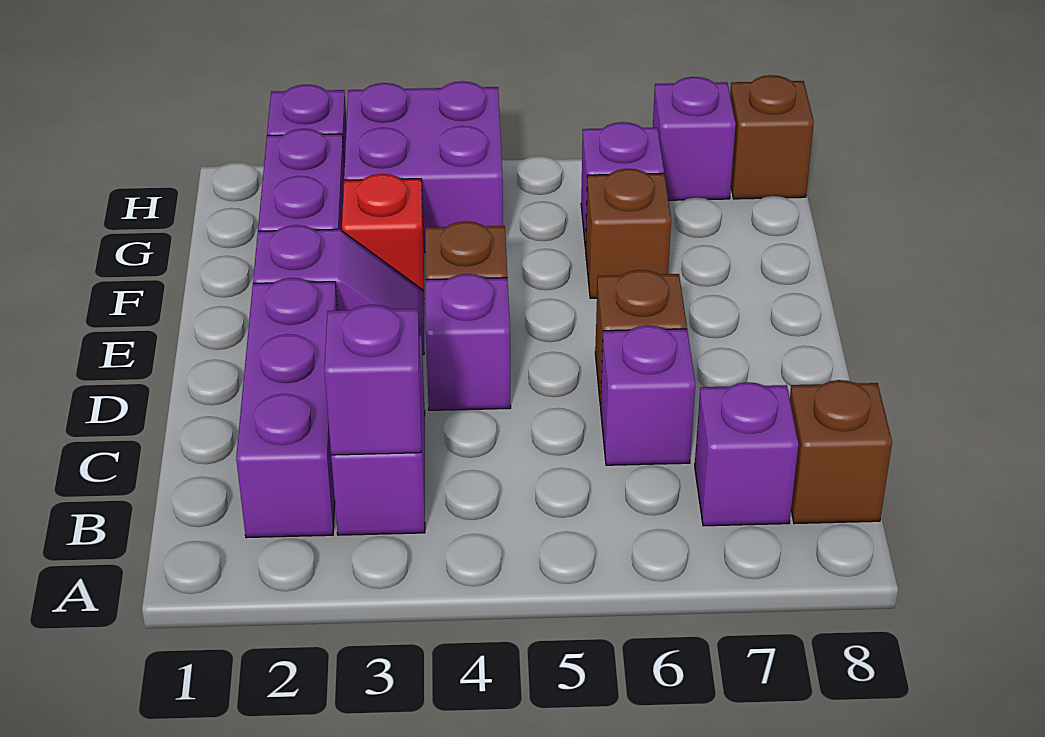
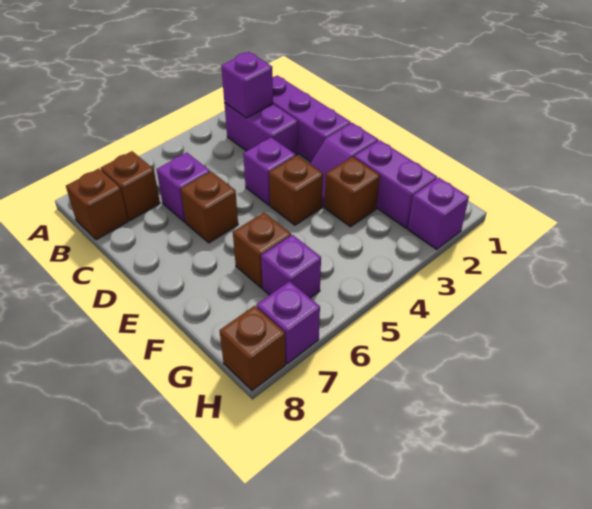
purple 1x1 brick [695,382,798,526] -> brown 1x1 brick [101,151,160,220]
red 1x1 brick [342,174,424,290] -> brown 1x1 brick [324,157,380,227]
purple 2x2 brick [344,81,503,253] -> none

